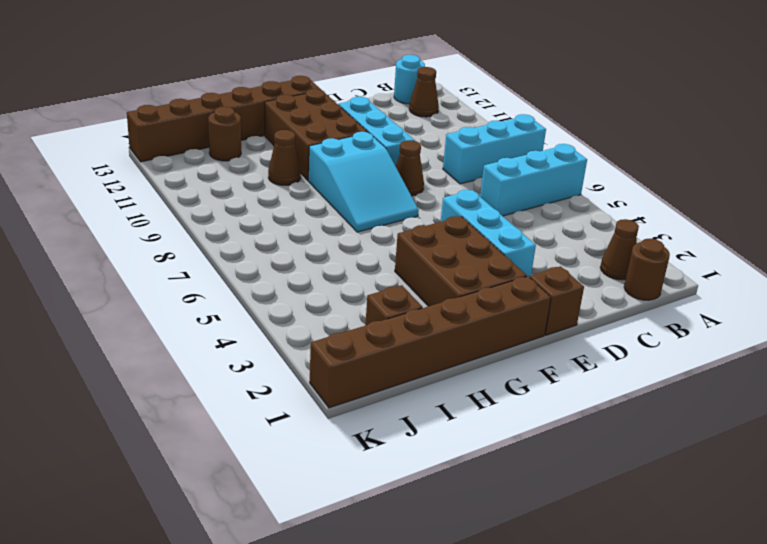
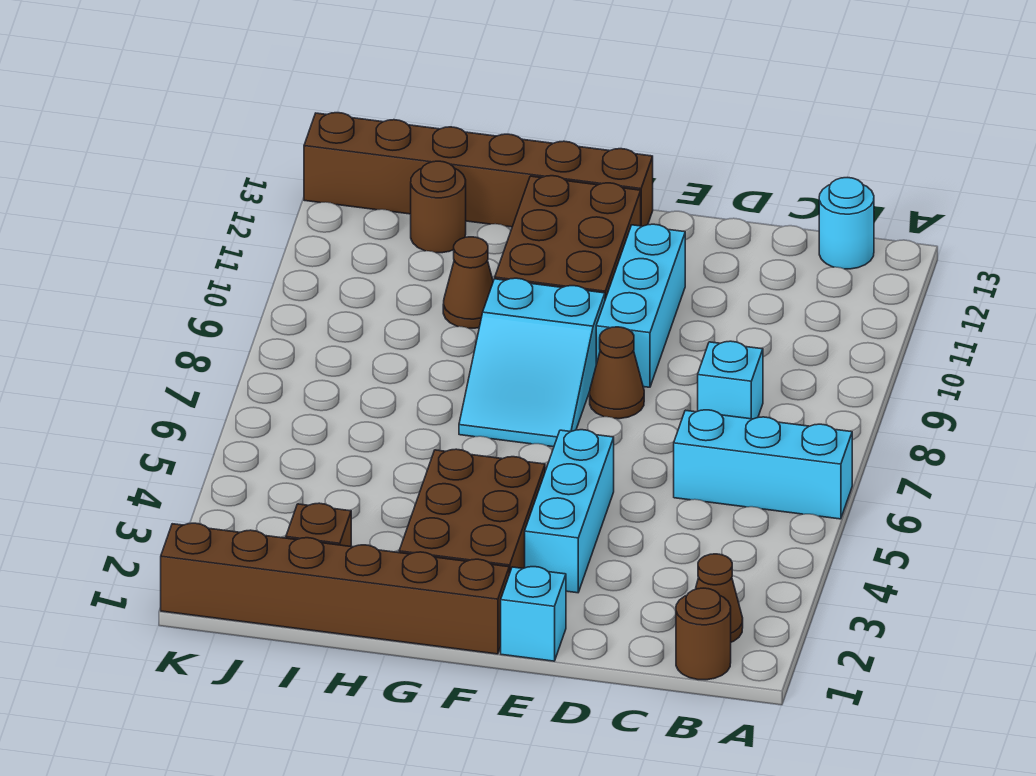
cyan 1x3 brick [443,114,546,184] -> cyan 1x1 brick [698,341,763,419]
brown 1x1 cone [409,67,439,117] -> none
brown 1x1 brick [529,266,584,335] -> cyan 1x1 brick [501,567,566,661]

